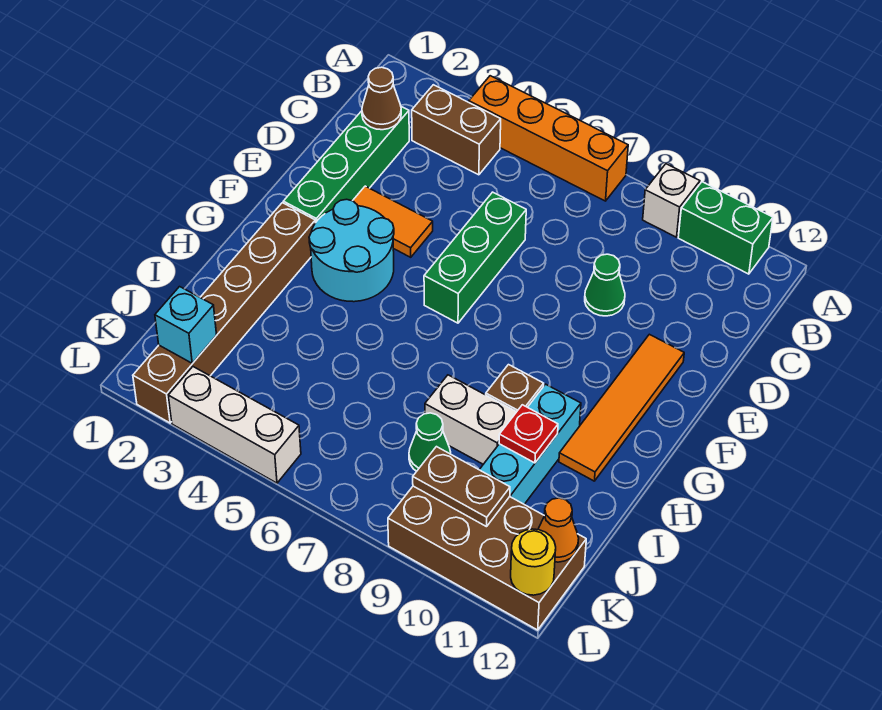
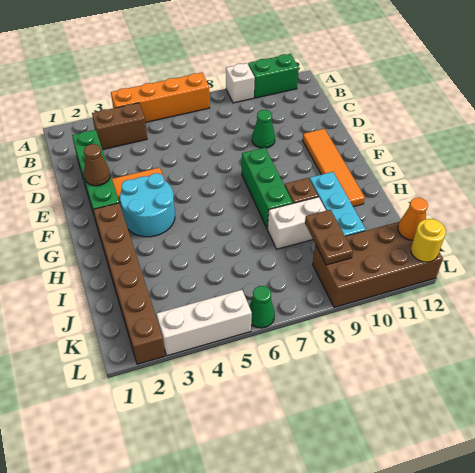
brown 1x1 cone [362,67,401,130] -> brown 1x1 cone moved to [84,144,110,186]
green 1x3 brick [424,192,526,323] -> green 1x3 brick moved to [241,148,293,229]
red 1x1 plate [499,405,558,463] -> none
green 1x1 cone [409,413,451,471] -> green 1x1 cone moved to [249,286,275,328]
cyan 1x1 brick [155,287,217,363] -> none
brown 1x2 plate [413,447,510,527] -> brown 1x2 plate turned to [305,210,353,265]

